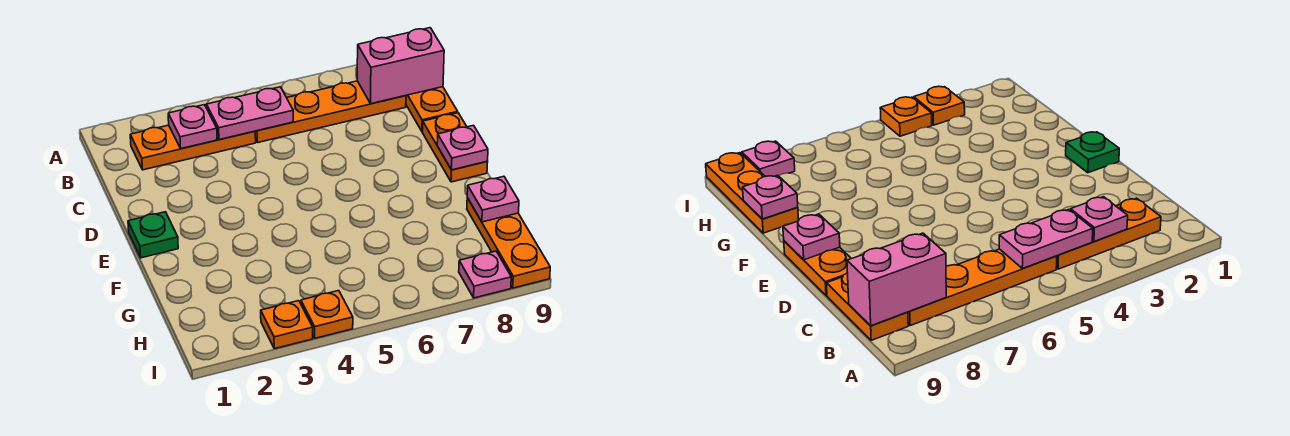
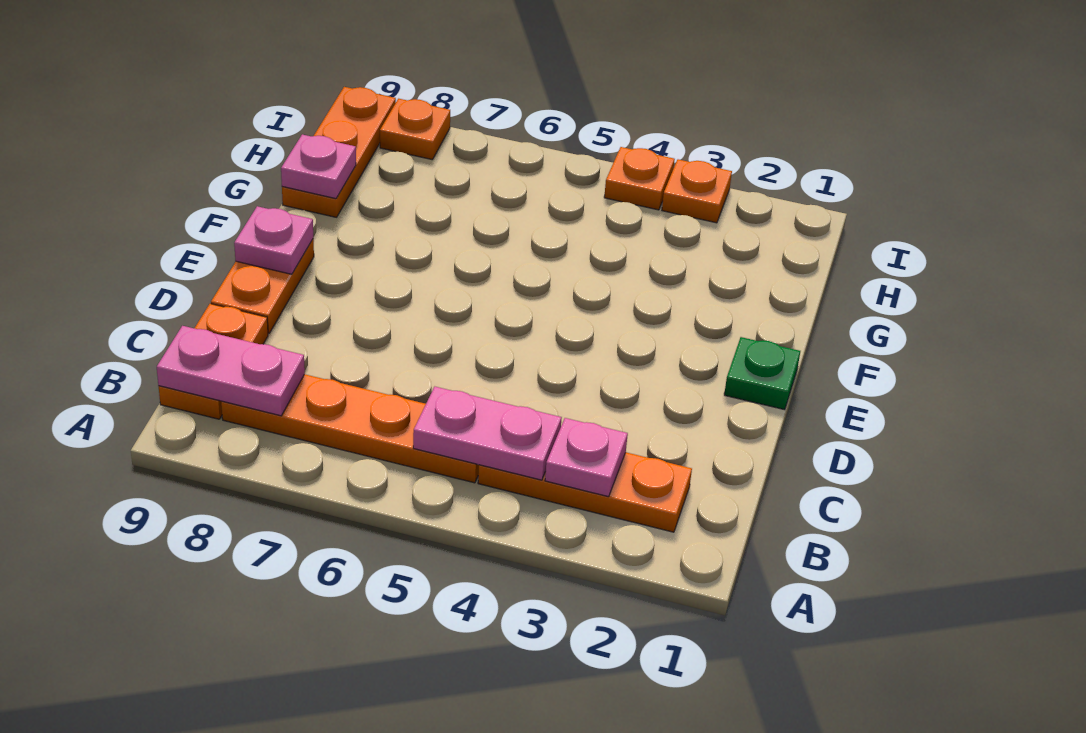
pink 1x2 brick [357,28,444,104] -> pink 1x2 plate [157,326,305,416]
pink 1x1 plate [459,251,511,298] -> orange 1x1 plate [380,99,450,160]

